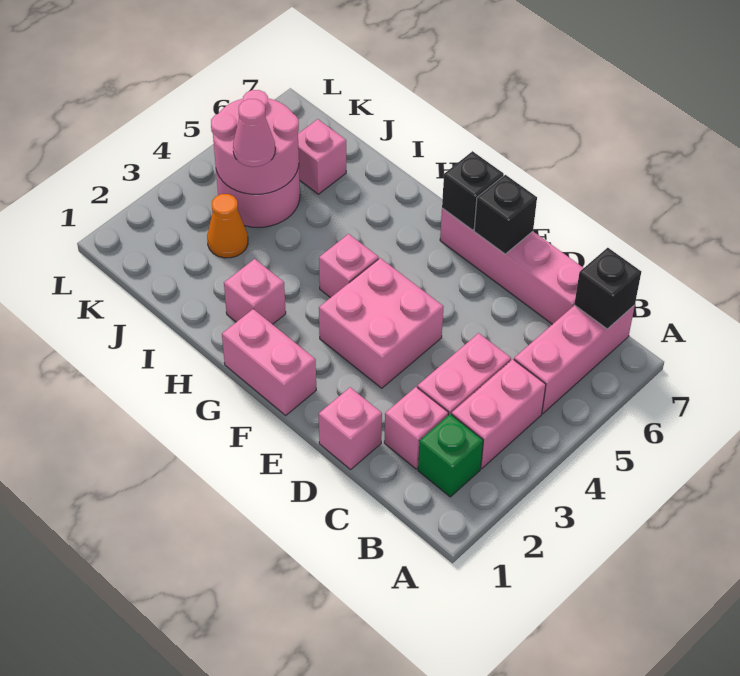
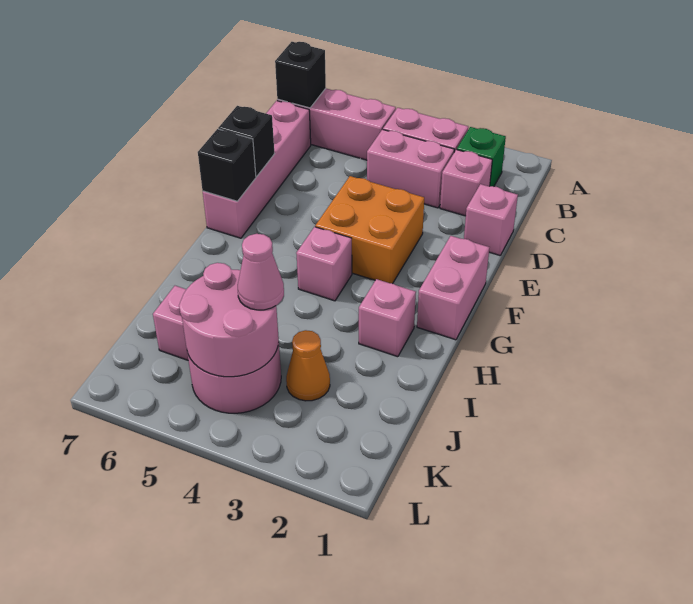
pink 2x2 brick [319,258,444,388] -> orange 2x2 brick [315,176,424,284]

